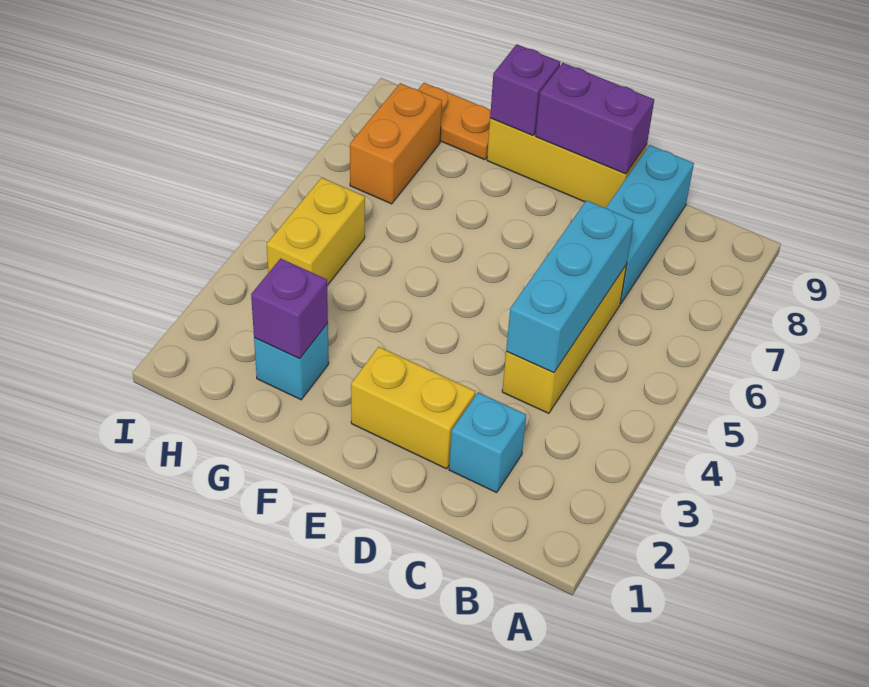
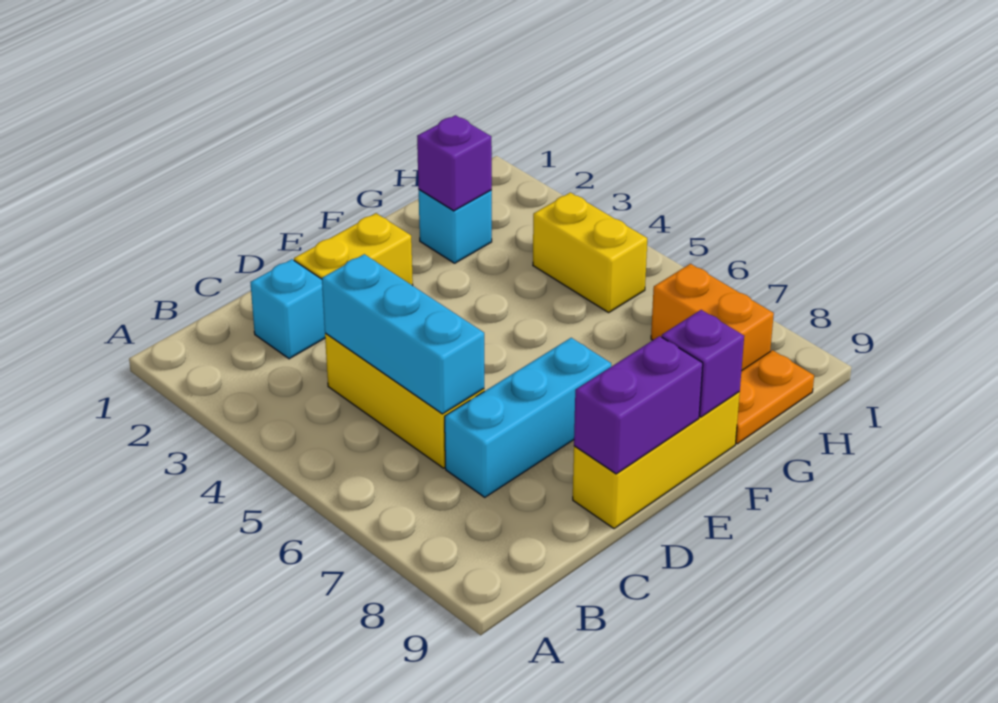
cyan 1x3 brick [606,145,694,304] -> cyan 1x3 brick turned to [445,338,611,497]

